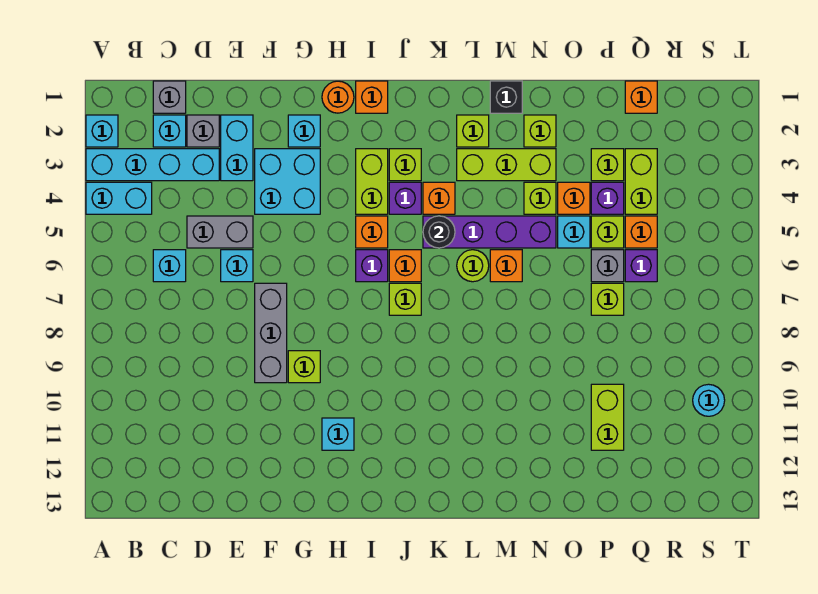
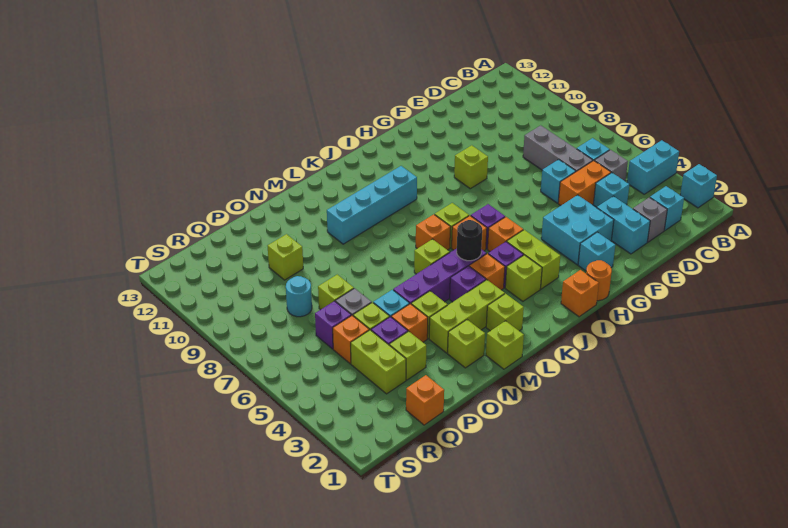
cyan 1x4 brick [86,149,219,181] -> cyan 1x4 brick moved to [327,166,417,244]
grey 1x1 brick [153,81,186,113] -> grey 1x1 brick moved to [595,150,628,181]
grey 1x2 brick [187,216,253,248] -> orange 1x2 brick [558,161,611,205]
grey 1x3 brick [255,283,287,383] -> grey 1x3 brick moved to [523,125,593,172]
cyan 1x1 brick [322,418,354,450] -> cyan 1x1 brick moved to [593,173,629,207]
none -> purple 1x1 brick [450,266,486,302]
lime 1x1 round brick [457,250,489,282] -> lime 1x1 brick [414,239,450,274]
black 1x1 brick [490,81,522,113] -> lime 1x1 brick [486,321,524,369]
orange 1x1 brick [490,250,522,282] -> orange 1x1 brick moved to [416,214,450,250]
lime 1x2 brick [591,384,624,450] -> lime 1x1 brick [268,234,303,280]
cyan 1x1 round brick [693,384,725,416] -> cyan 1x1 round brick moved to [286,276,312,317]

